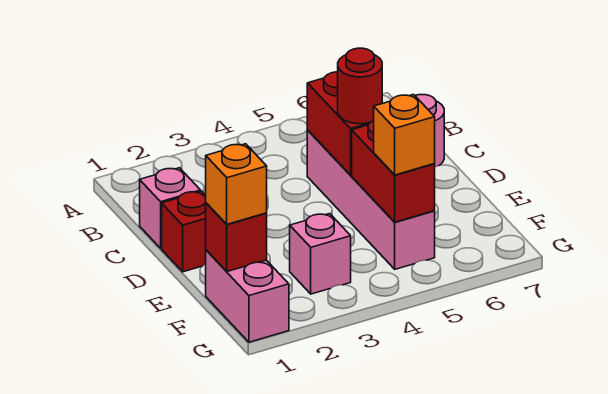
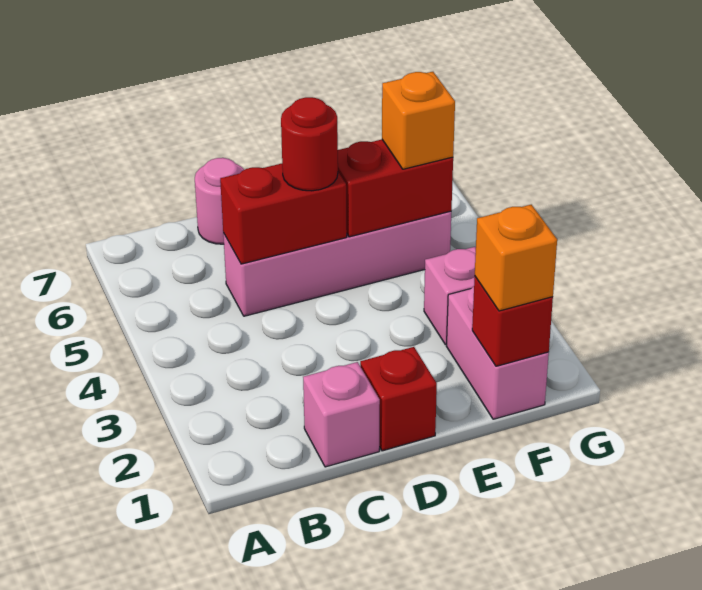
pink 1x2 brick [206,250,289,342] -> pink 1x2 brick turned to [446,287,549,419]

